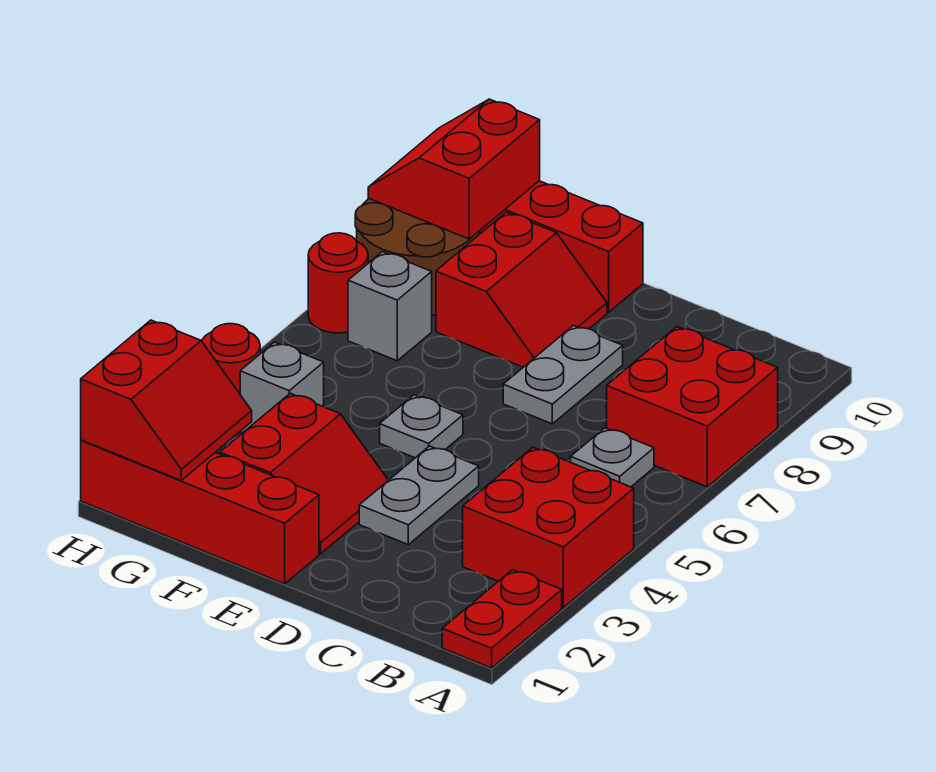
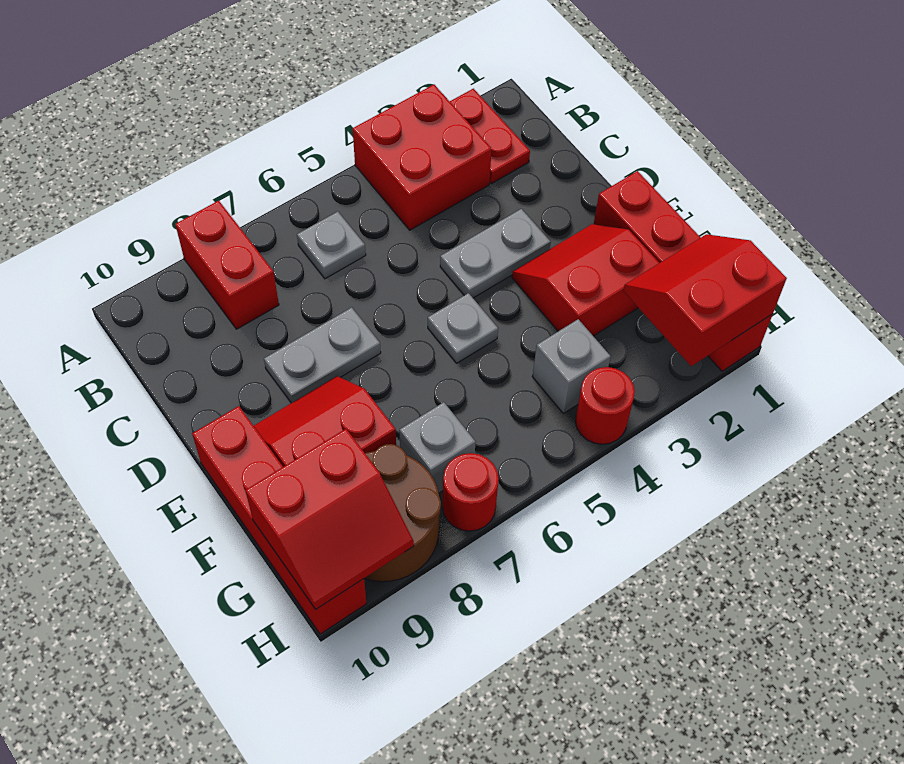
red 1x2 plate [442,570,562,668] -> red 1x2 plate turned to [450,89,530,184]
red 2x2 brick [607,327,778,487] -> red 1x2 brick [175,201,279,329]

